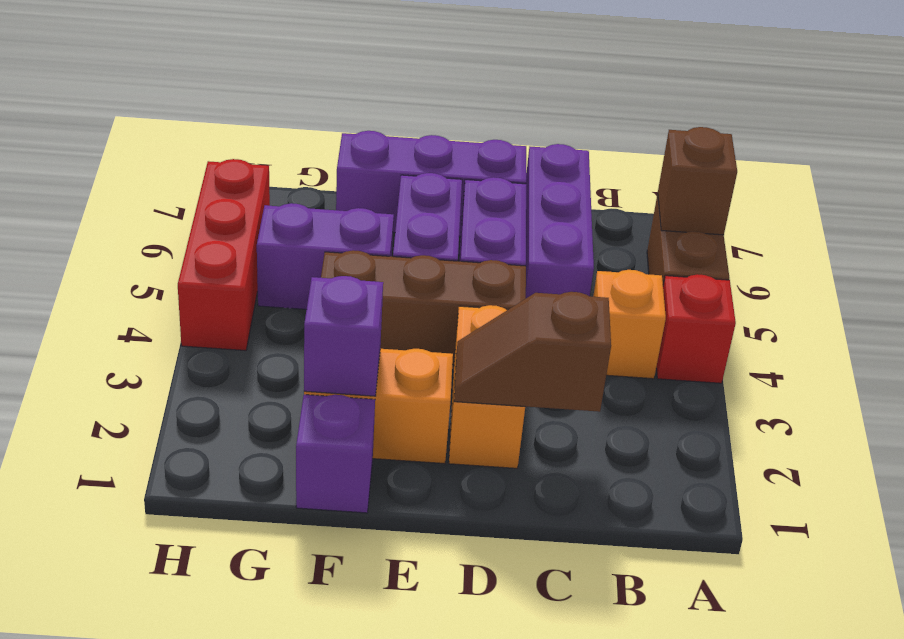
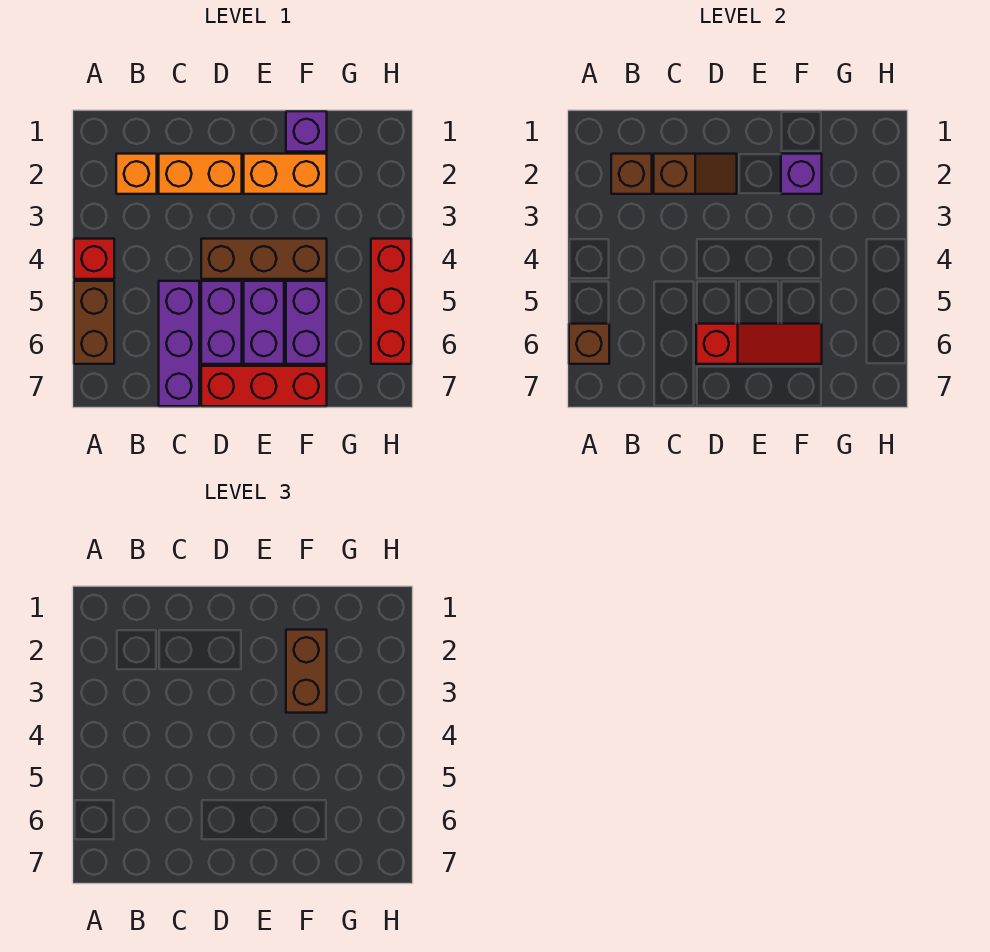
none -> brown 1x1 brick [611,154,652,194]
orange 1x1 brick [593,270,666,379] -> orange 1x1 brick moved to [116,154,157,194]
orange 1x2 brick [449,305,525,468] -> orange 1x2 brick turned to [159,154,242,194]
none -> red 1x3 slope [696,324,822,364]
purple 1x3 brick [336,131,526,237] -> red 1x3 brick [201,366,327,406]
none -> brown 1x2 brick [286,630,327,713]
purple 1x2 brick [257,203,394,309] -> purple 1x2 brick turned to [286,281,327,364]

